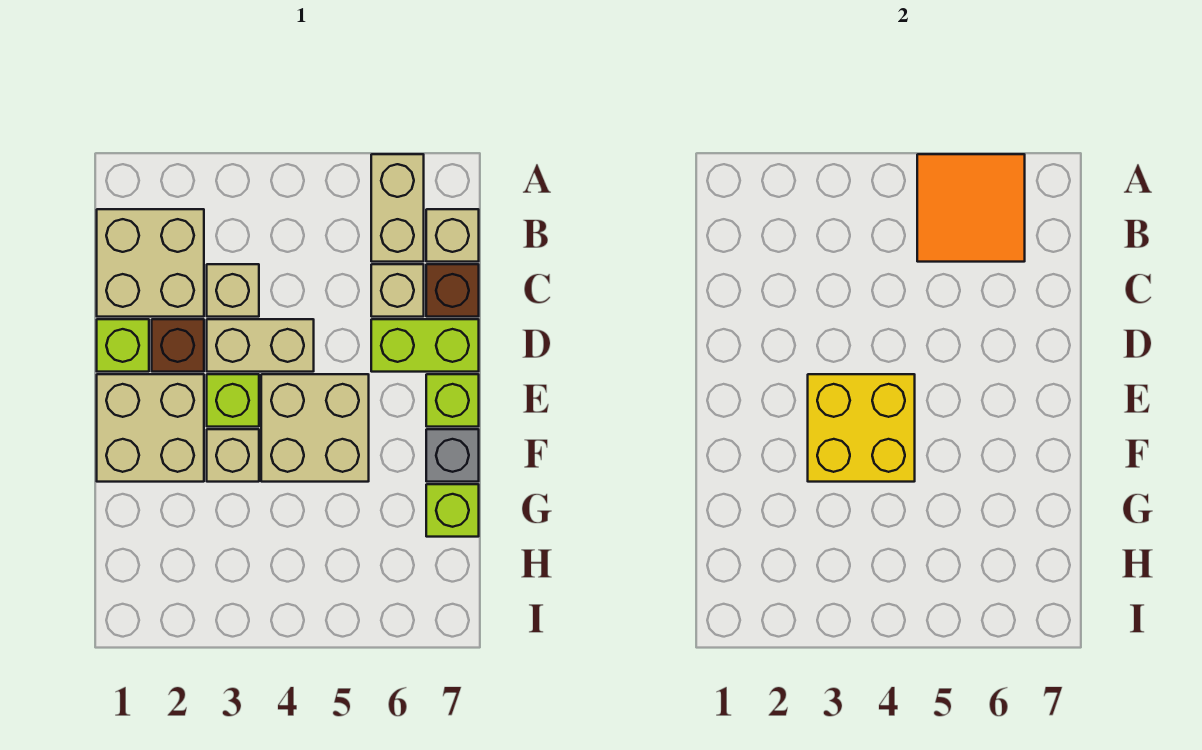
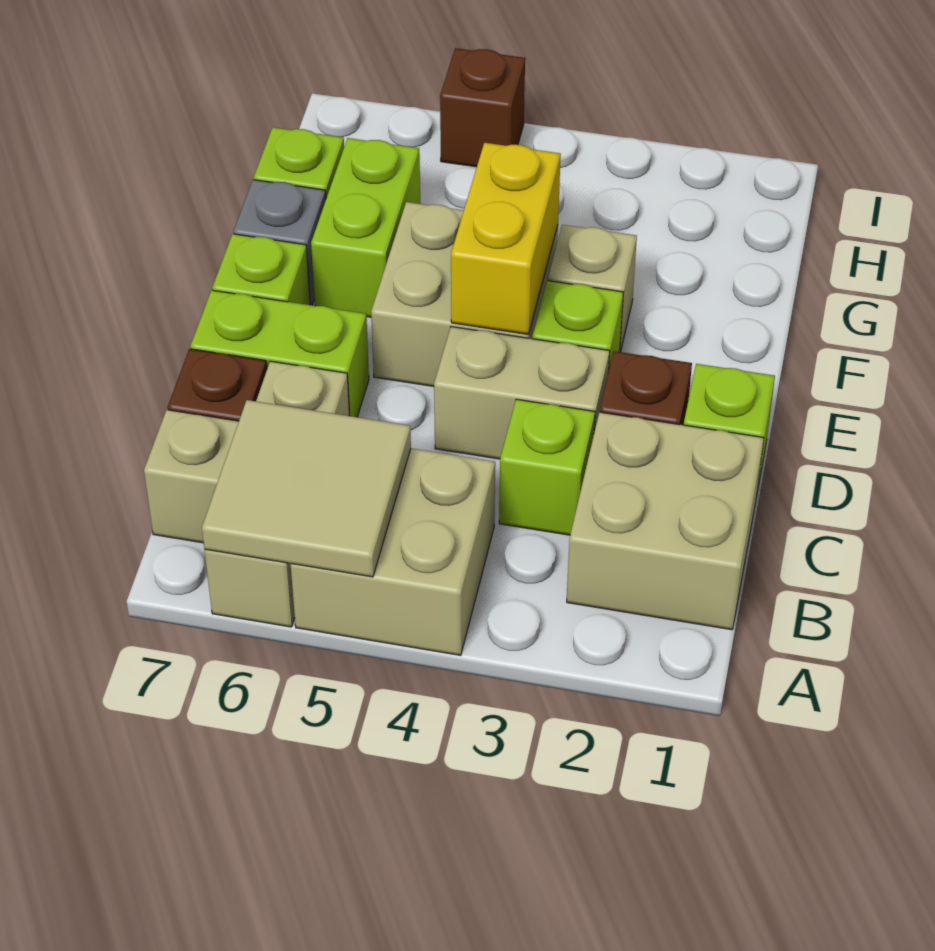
orange 2x2 tile [917,154,1025,262] -> tan 2x2 tile [202,400,411,577]
tan 1x1 brick [207,264,259,317] -> lime 1x1 brick [499,399,595,535]
tan 2x2 brick [97,374,204,482] -> tan 2x2 brick moved to [291,448,495,656]
yellow 2x2 brick [808,374,915,482] -> yellow 1x2 brick [451,143,561,335]
none -> lime 1x2 brick [311,138,420,317]
none -> brown 1x1 brick [440,48,525,167]

